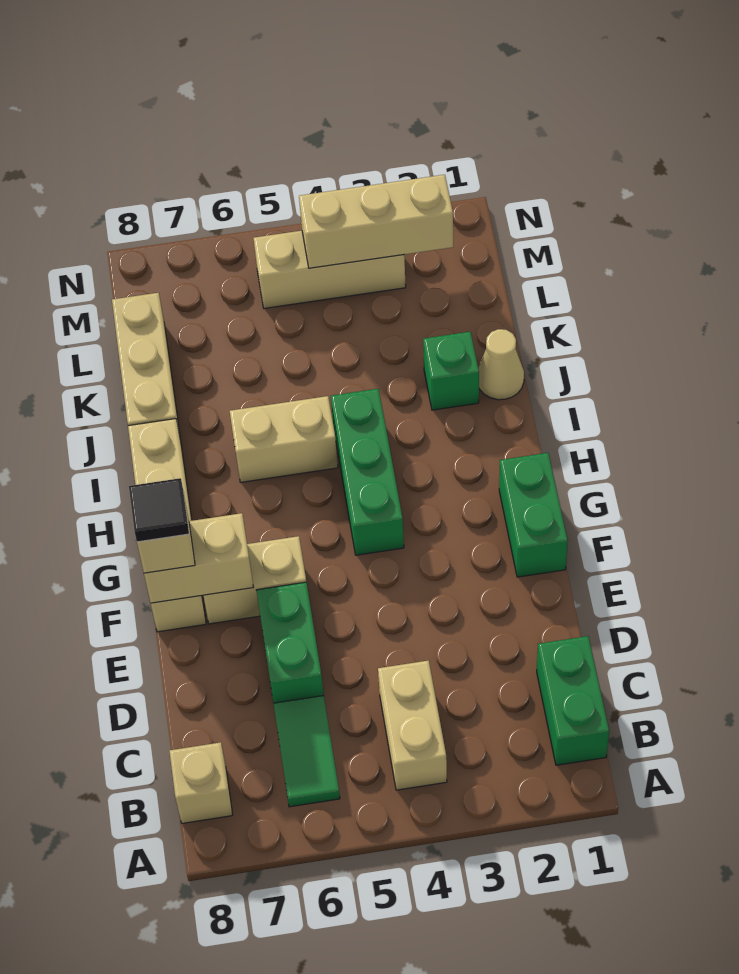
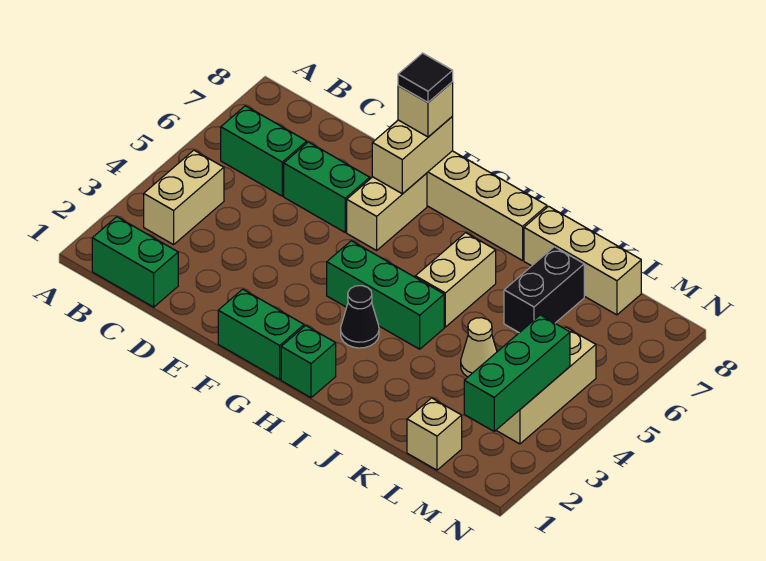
tan 1x2 brick [378,661,447,790] -> tan 1x2 brick turned to [144,150,224,245]
green 1x2 tile [273,695,340,807] -> green 1x2 brick [221,106,307,196]
tan 1x1 brick [169,742,233,823] -> tan 1x1 brick moved to [407,398,462,470]
none -> black 1x1 cone [341,286,379,348]
tan 1x1 cone [478,329,524,400] -> tan 1x1 cone moved to [461,318,497,377]
green 1x1 brick [423,332,479,410] -> green 1x1 brick moved to [281,325,336,398]
none -> black 1x2 brick [504,247,584,333]
tan 1x3 brick [299,175,453,268] -> green 1x3 brick [464,315,570,431]

